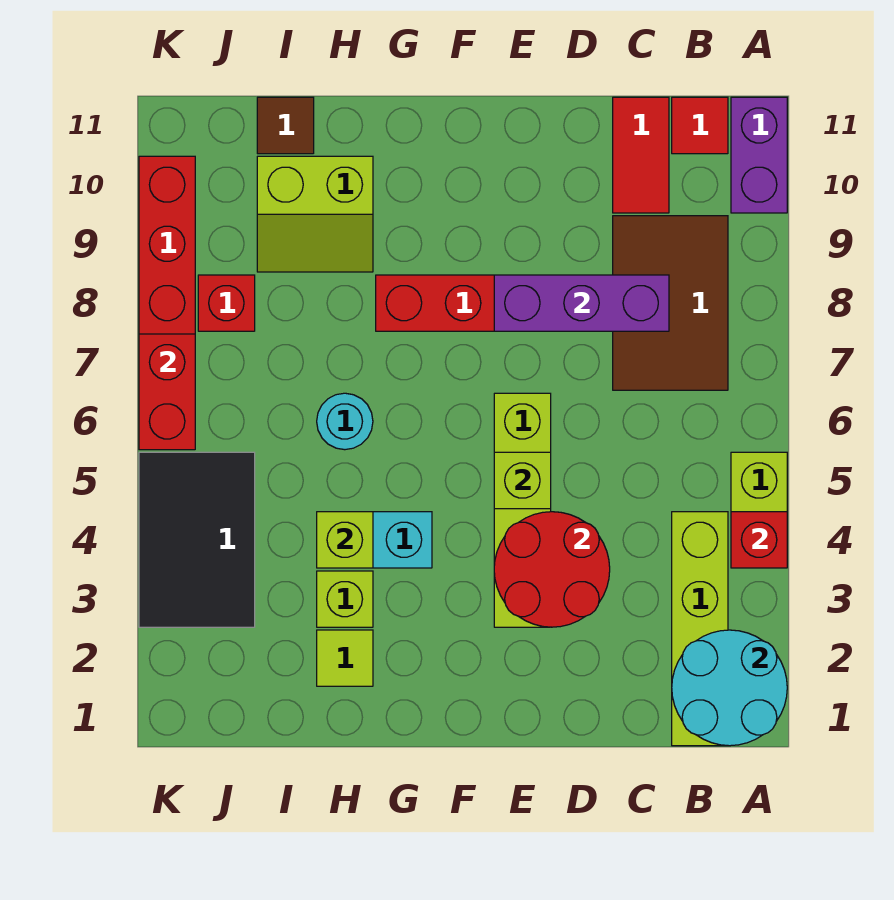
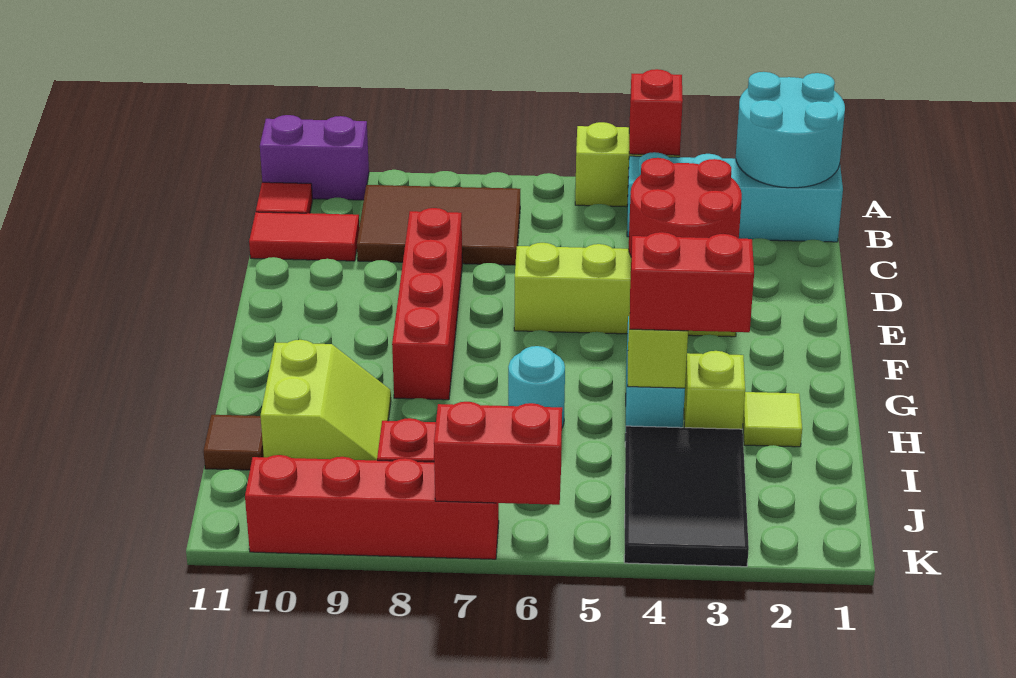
lime 1x4 brick [672,512,728,746] -> cyan 1x4 brick [627,152,843,242]
purple 1x3 brick [494,275,669,331] -> none
lime 1x1 brick [494,452,551,509] -> none
none -> red 1x2 brick [630,232,754,332]
black 2x3 tile [139,452,255,627] -> black 2x3 tile turned to [624,426,749,567]

